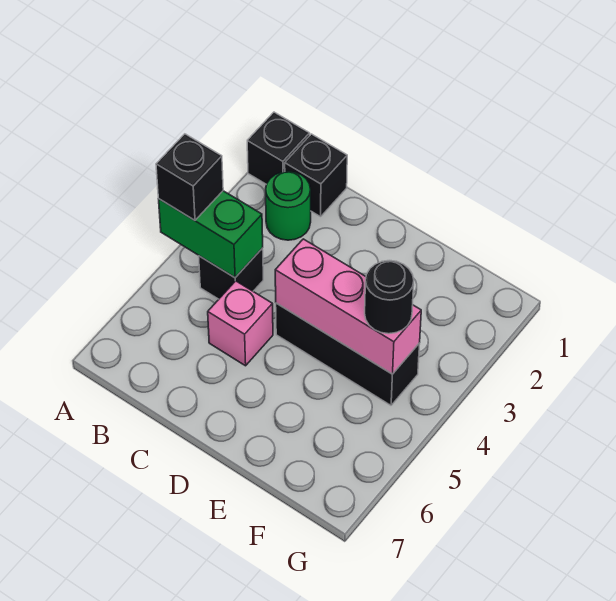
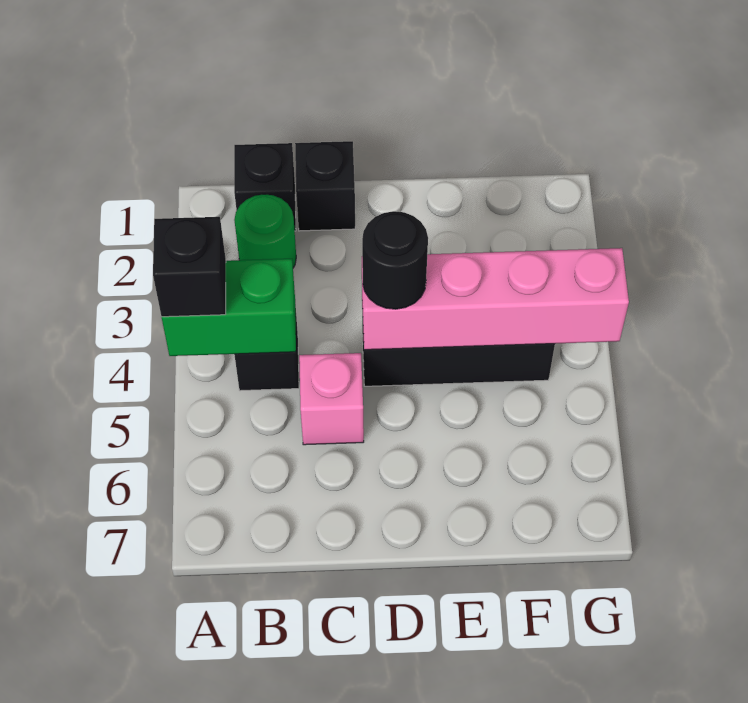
black 1x1 brick [247,112,310,184] -> black 1x1 brick moved to [295,141,355,231]
pink 1x3 brick [275,239,421,374] -> pink 1x4 brick [362,248,629,350]
black 1x1 round brick [365,261,414,334] -> black 1x1 round brick moved to [362,211,428,309]

